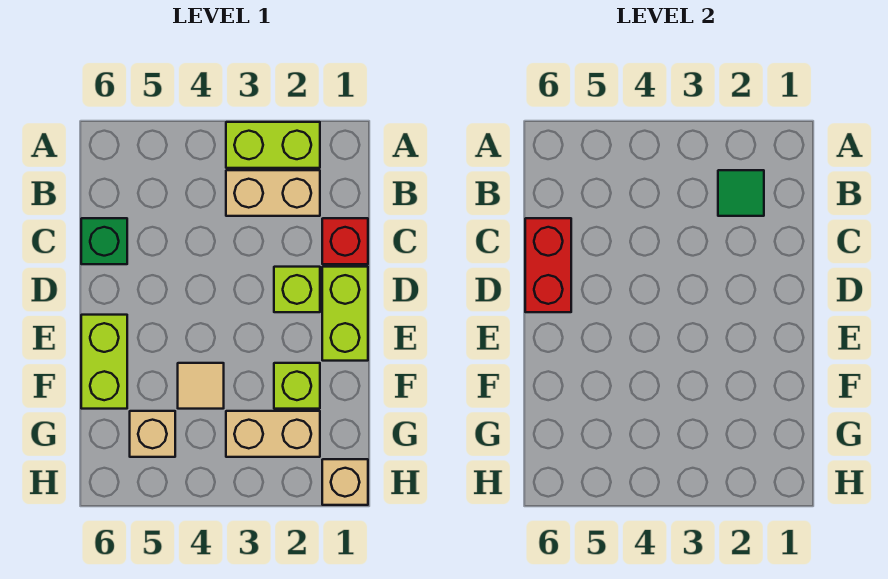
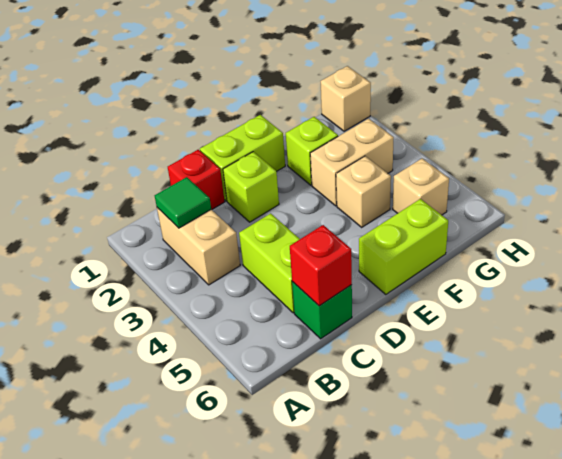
lime 1x2 brick [226,122,320,168] -> lime 1x2 brick moved to [239,213,300,313]
red 1x2 brick [525,218,571,312] -> red 1x1 brick [290,225,352,306]
tan 1x1 tile [178,363,224,409] -> tan 1x1 brick [336,156,391,227]
tan 1x2 brick [226,411,320,457] -> tan 1x2 brick turned to [310,119,394,206]

